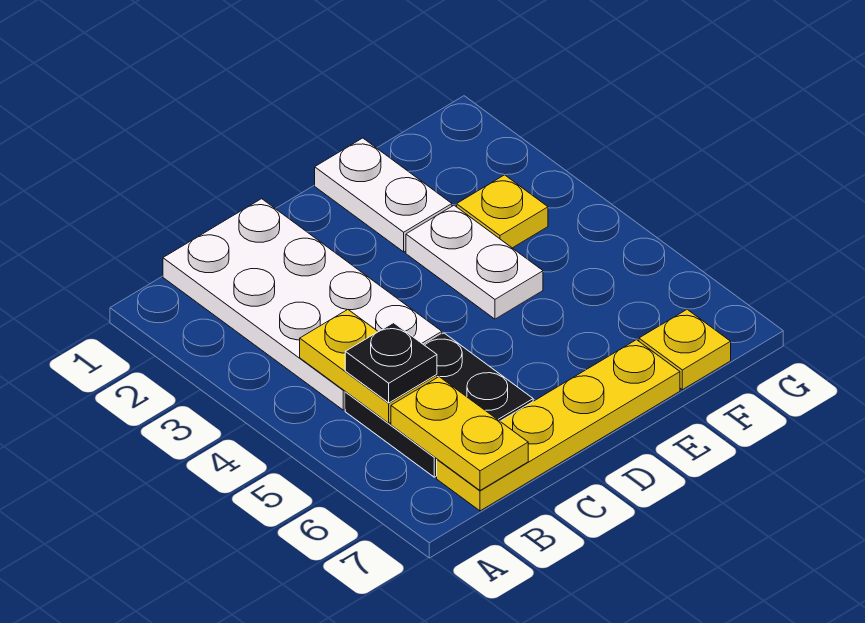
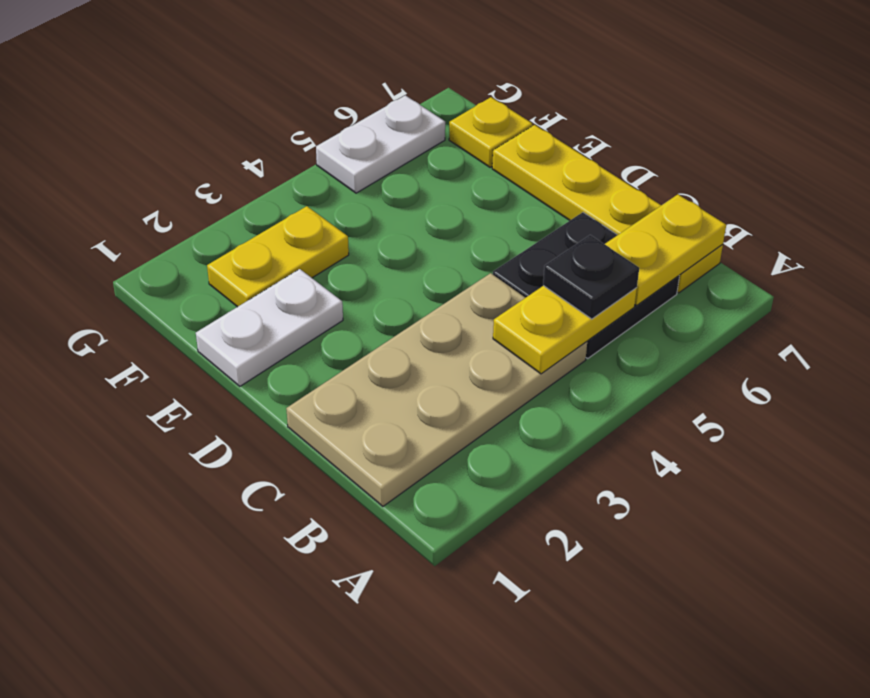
white 2x4 plate [163,199,442,410] -> tan 2x4 plate [286,273,587,506]
white 1x2 plate [406,205,543,319] -> white 1x2 plate moved to [316,95,445,193]
yellow 1x1 plate [457,175,548,248] -> yellow 1x2 plate [207,206,349,307]

